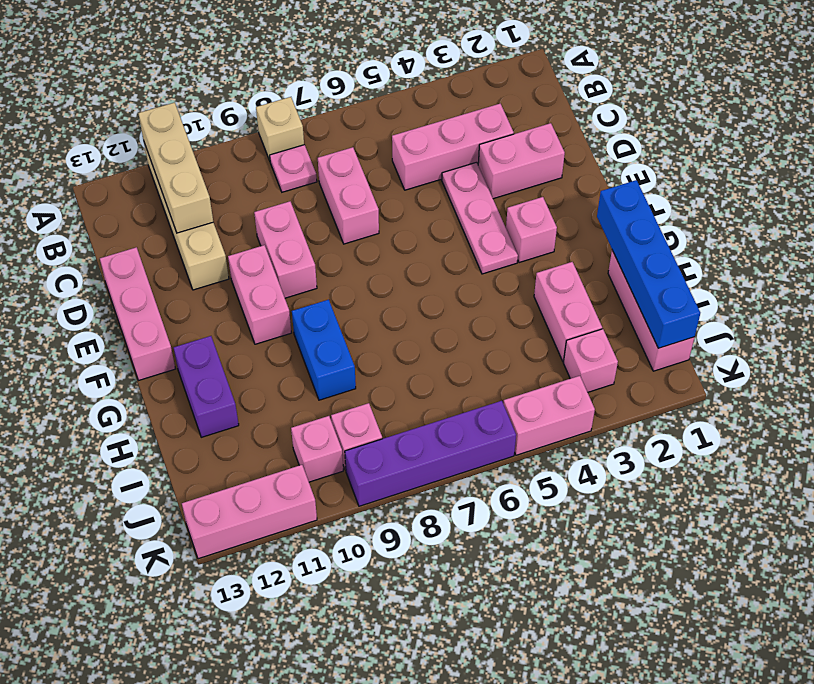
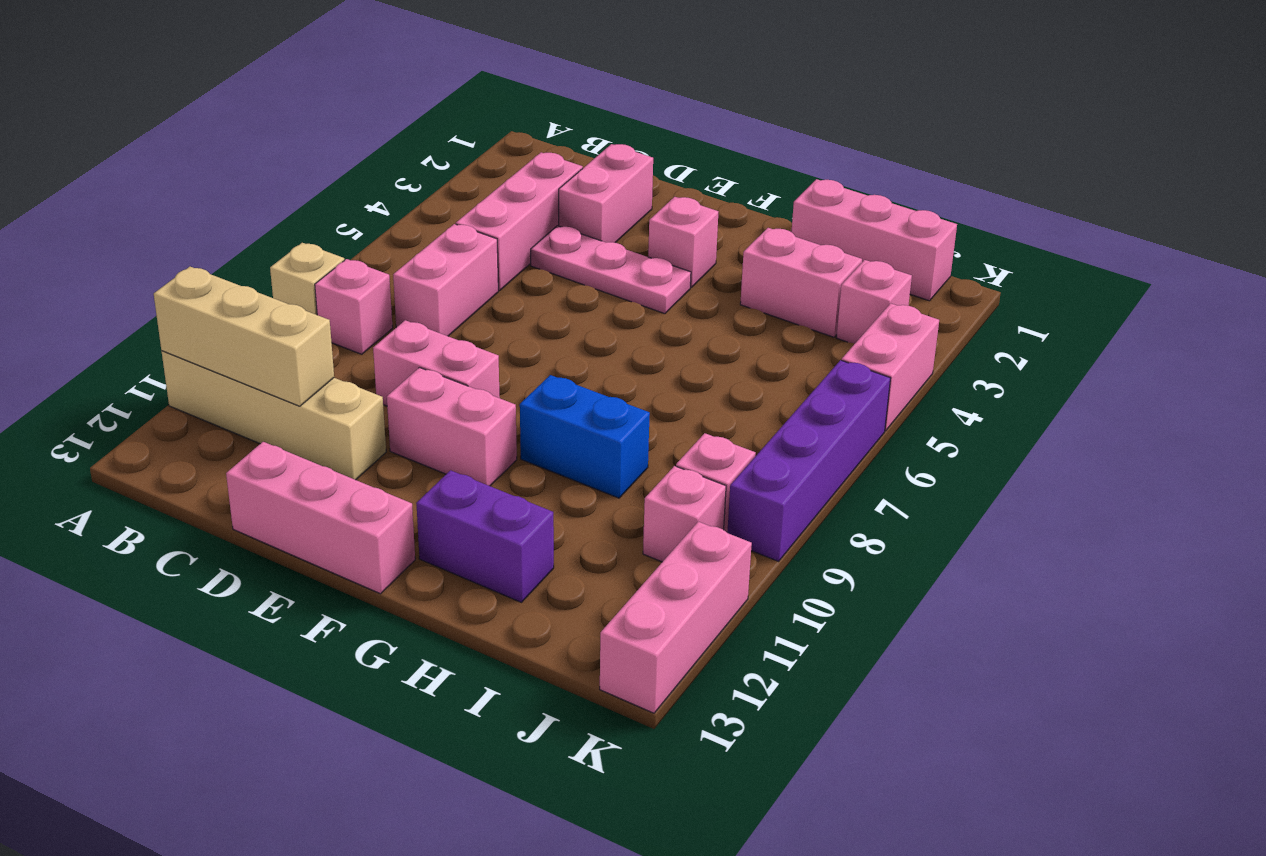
pink 1x1 plate [270,145,317,192] -> pink 1x1 brick [315,259,393,354]
pink 1x2 brick [318,147,379,244] -> pink 1x2 brick turned to [393,224,498,336]
blue 1x4 brick [597,180,700,348] -> none

